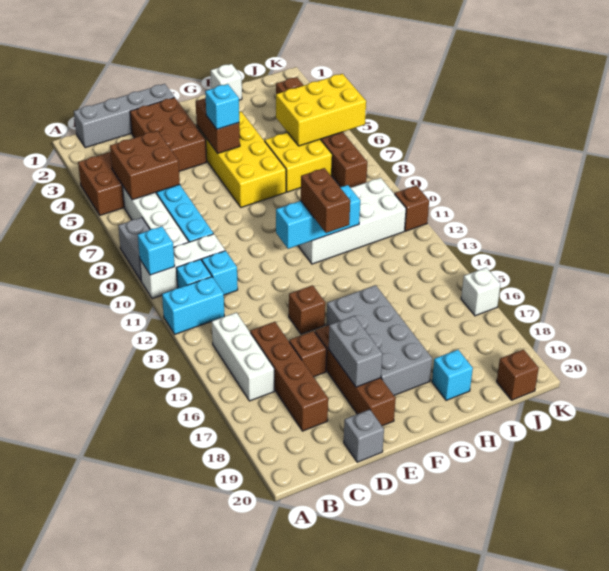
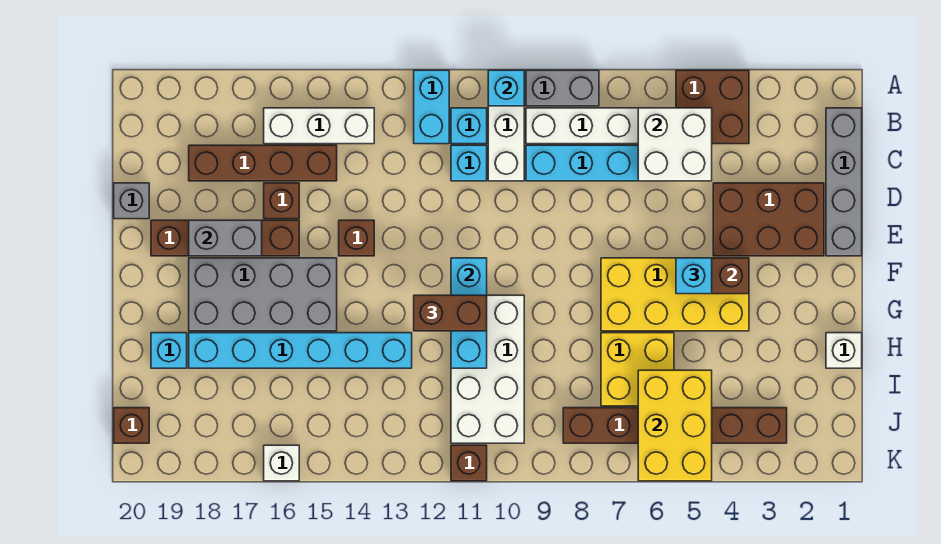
brown 2x2 brick [110,131,180,200] -> white 2x2 brick [638,108,712,181]
none -> cyan 1x6 brick [189,333,412,368]

